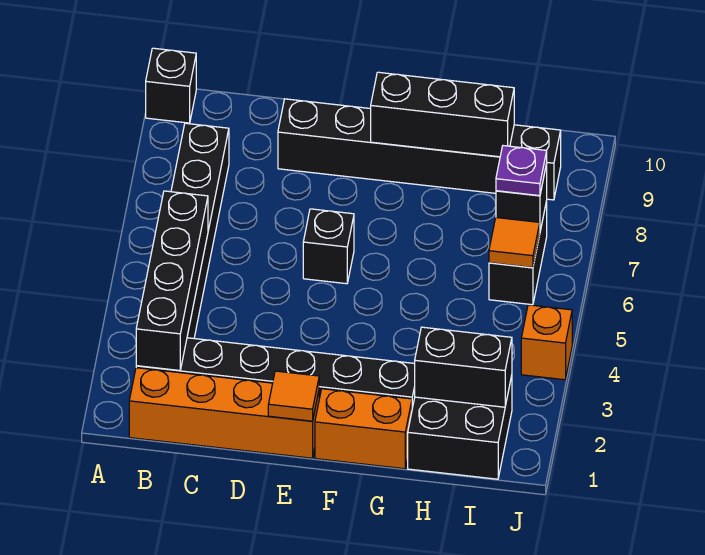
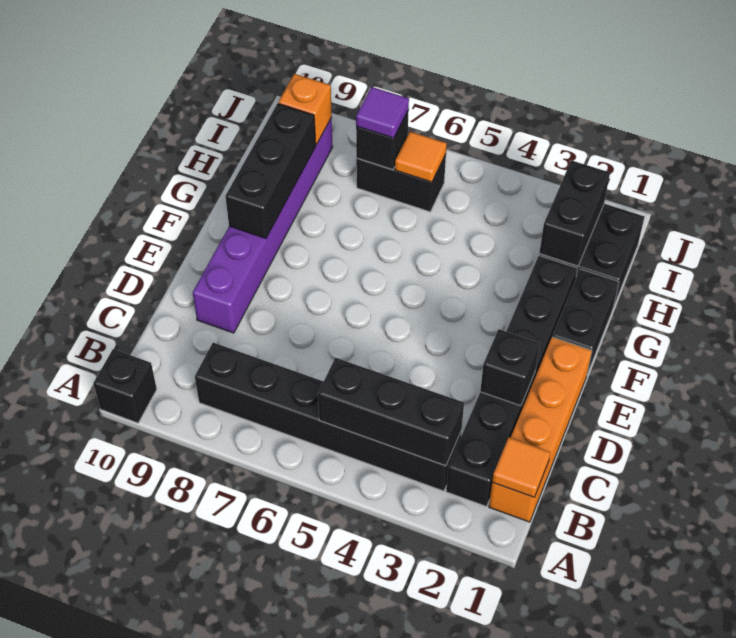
black 1x4 brick [136,191,208,371] -> black 1x3 brick [318,358,464,466]
black 1x6 brick [278,99,561,200] -> purple 1x6 brick [193,118,332,333]
orange 1x1 tile [268,371,319,421] -> orange 1x1 tile moved to [492,437,550,497]
black 1x1 brick [303,209,354,284] -> black 1x1 brick moved to [480,329,540,406]
orange 1x2 brick [315,389,412,469] -> black 1x2 brick [552,269,619,374]
purple 1x1 plate [496,146,547,196] -> purple 1x1 tile [356,87,409,138]
orange 1x1 brick [521,305,572,380] -> orange 1x1 brick moved to [278,74,332,145]

